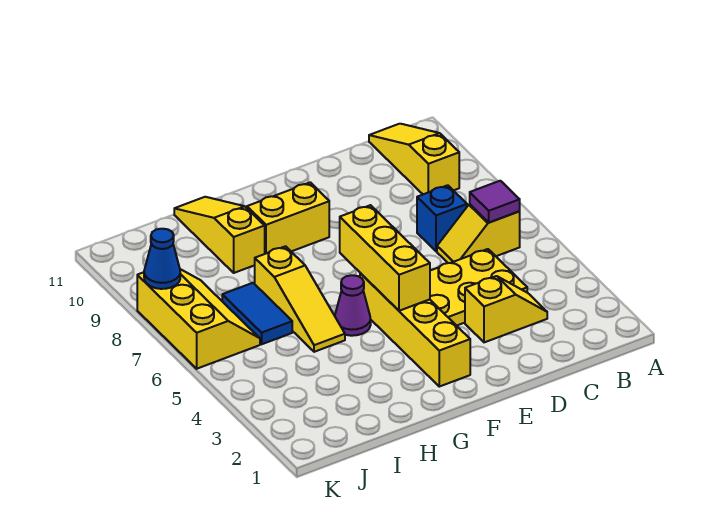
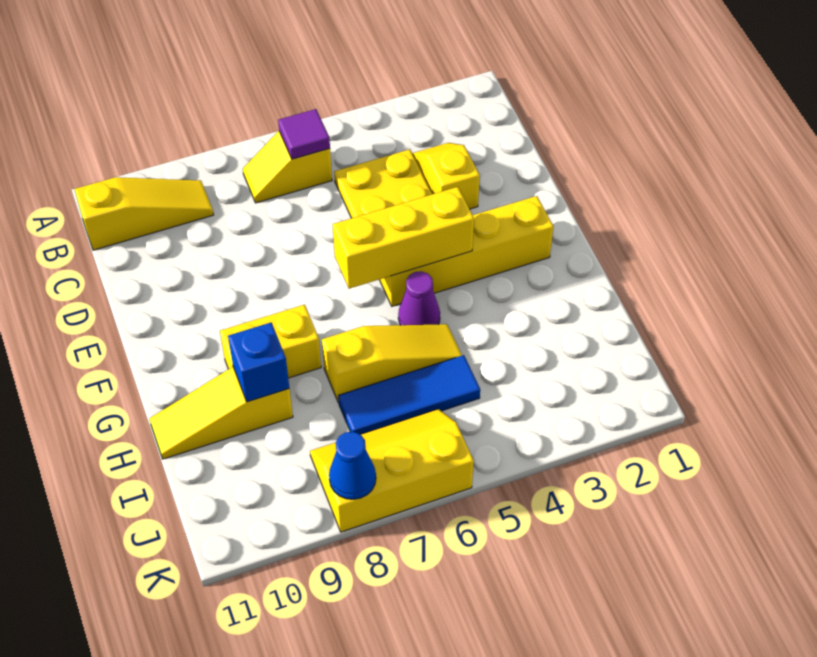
yellow 1x2 slope [437,204,520,263] -> yellow 1x2 slope turned to [243,131,332,203]
yellow 1x3 slope [369,124,459,194] -> yellow 1x3 slope turned to [74,177,213,250]
blue 1x1 brick [417,185,467,251] -> blue 1x1 brick moved to [228,323,289,402]
yellow 1x2 brick [247,182,329,254] -> yellow 1x2 brick turned to [220,305,321,378]
blue 1x2 tile [222,283,292,344] -> blue 1x3 tile [338,355,480,434]

